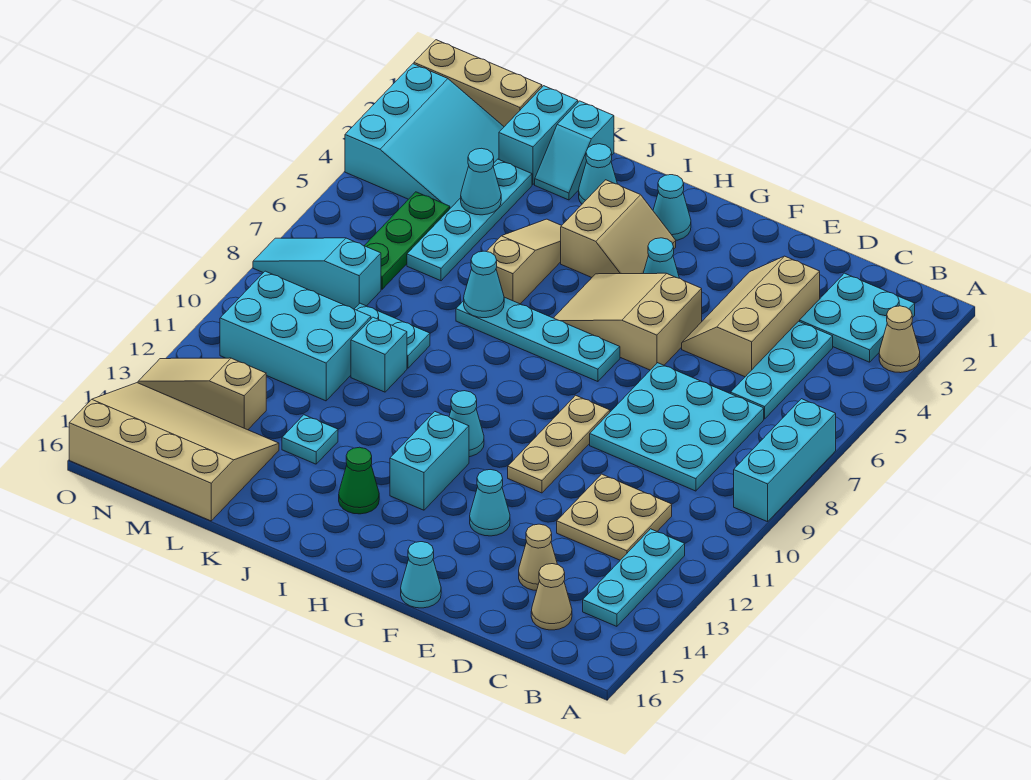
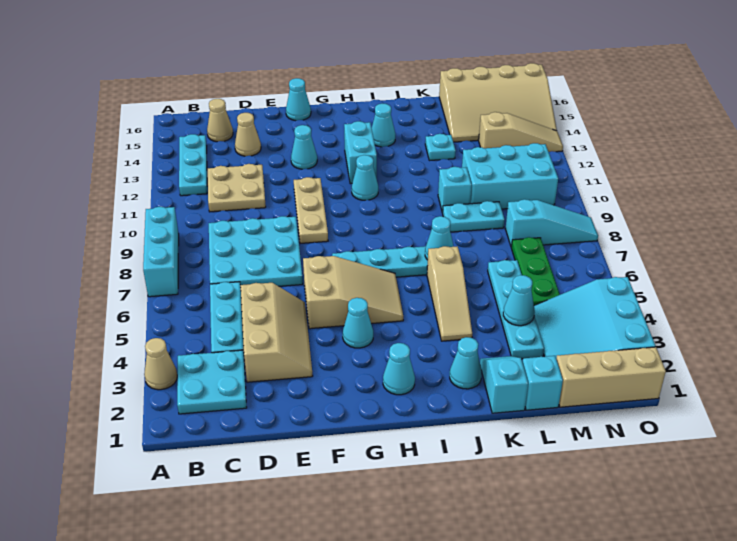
tan 2x2 slope [561,180,676,277] -> none
green 1x1 cone [339,447,379,514] -> cyan 1x1 cone [372,104,395,147]
cyan 1x2 brick [499,86,578,185] -> cyan 1x1 brick [522,356,563,410]

